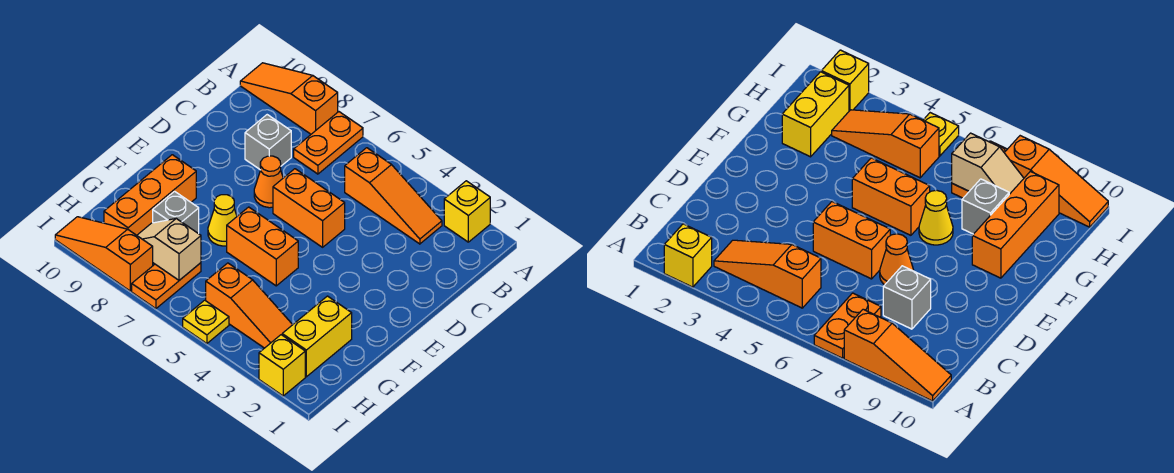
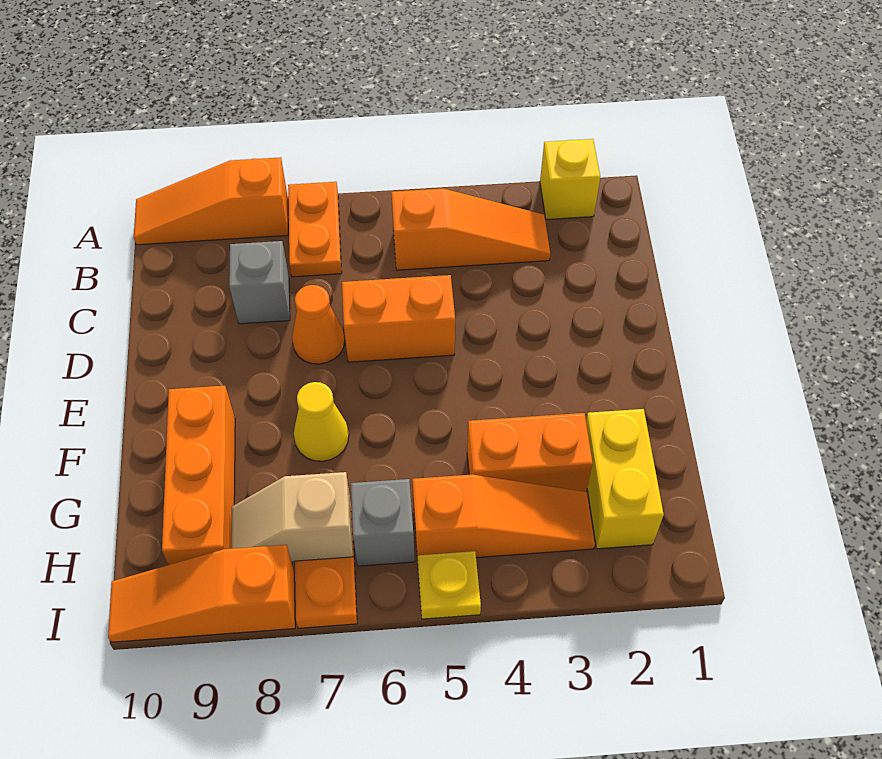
orange 1x2 brick [227,207,298,286] -> orange 1x2 brick moved to [467,413,593,492]
grey 1x1 brick [153,191,199,234] -> grey 1x1 brick moved to [351,479,415,566]
yellow 1x1 brick [259,335,305,396] -> none

